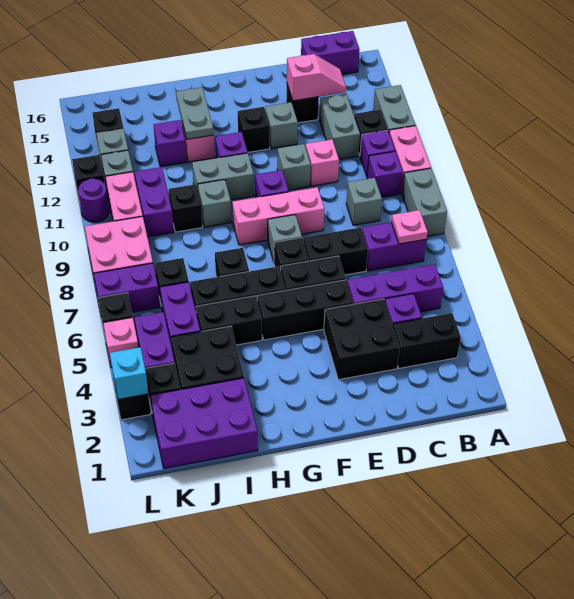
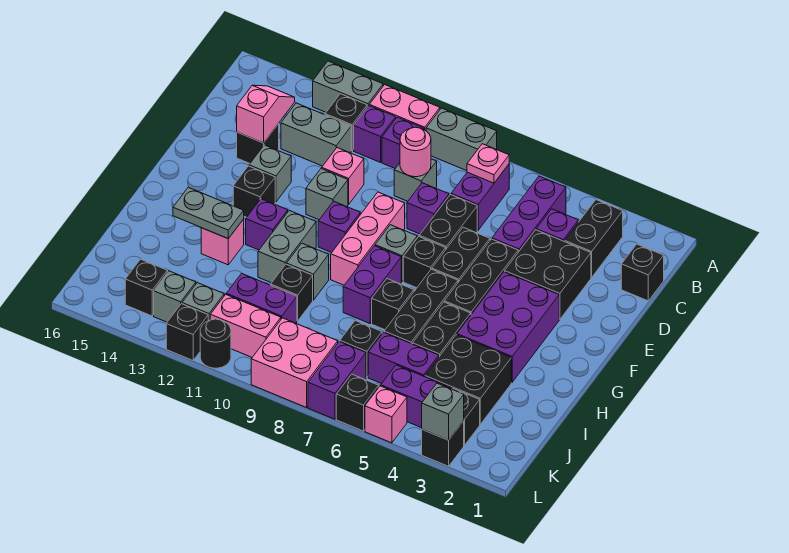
purple 1x2 brick [301,31,360,74] -> purple 1x2 brick moved to [343,246,401,323]
none -> black 1x1 brick [621,244,664,301]
none -> pink 1x1 round brick [400,127,431,177]
purple 2x3 brick [150,378,258,468] -> purple 2x3 brick moved to [457,272,559,382]
purple 1x1 brick [154,120,187,167] -> purple 1x1 brick moved to [407,183,449,234]
cyan 1x1 brick [110,347,148,399] -> grey 1x1 brick [422,383,464,440]
purple 1x1 round brick [78,179,109,222] -> black 1x1 round brick [200,319,231,368]

